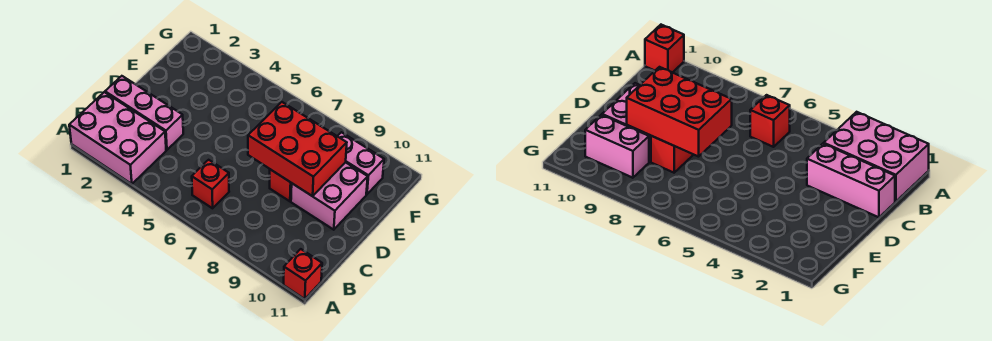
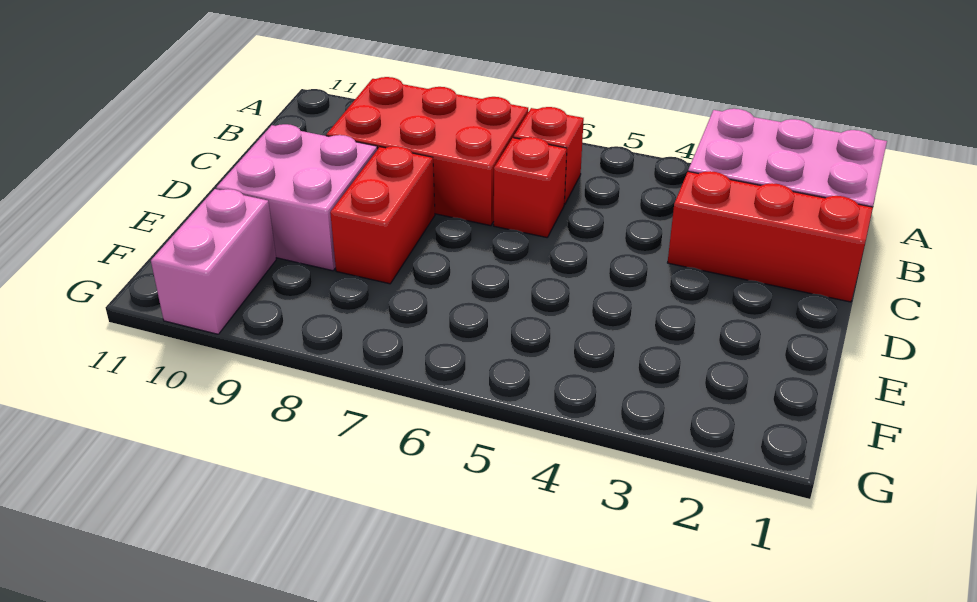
red 1x1 brick [284,249,322,299] -> red 1x1 brick moved to [494,137,567,237]
pink 1x3 brick [105,76,183,150] -> red 1x3 brick [668,171,873,302]
red 2x3 brick [248,102,347,196] -> red 2x3 brick moved to [326,77,528,226]
pink 1x2 brick [338,132,384,194] -> pink 1x2 brick turned to [151,189,276,334]

